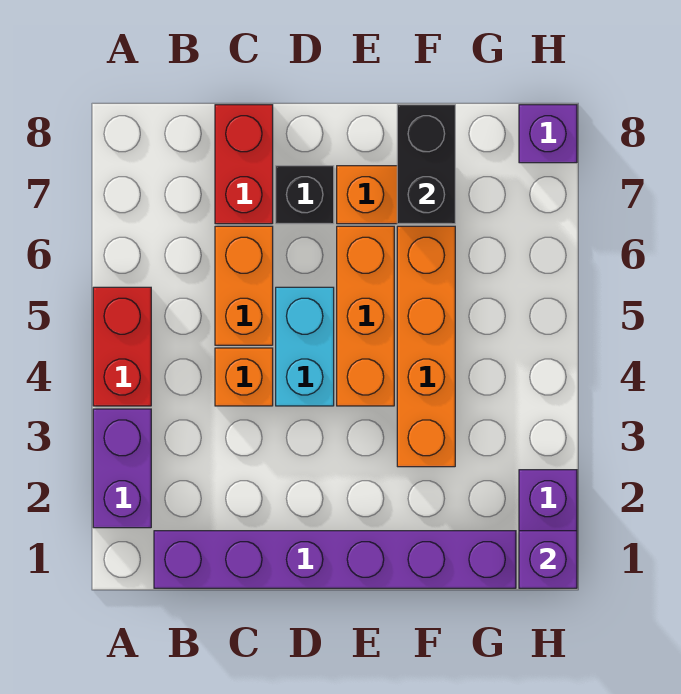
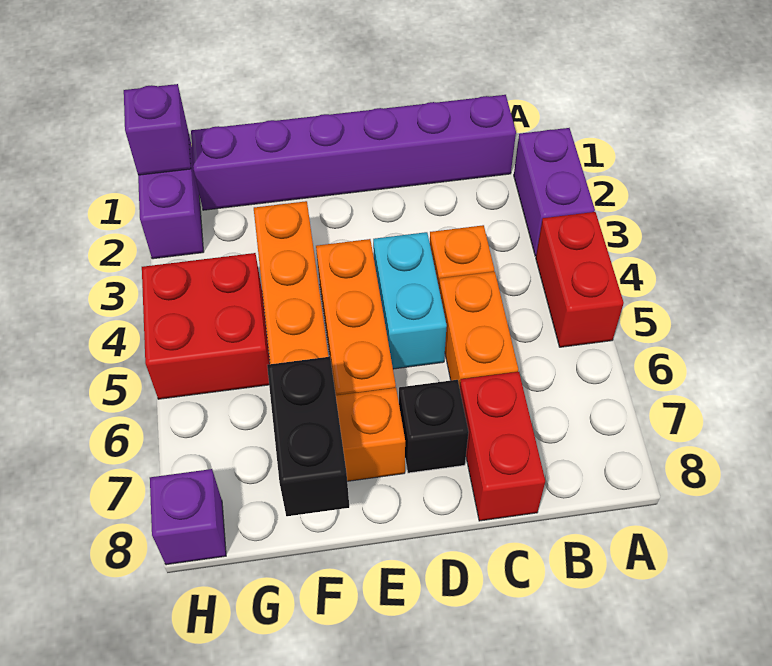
none -> red 2x2 brick [142,253,270,399]

